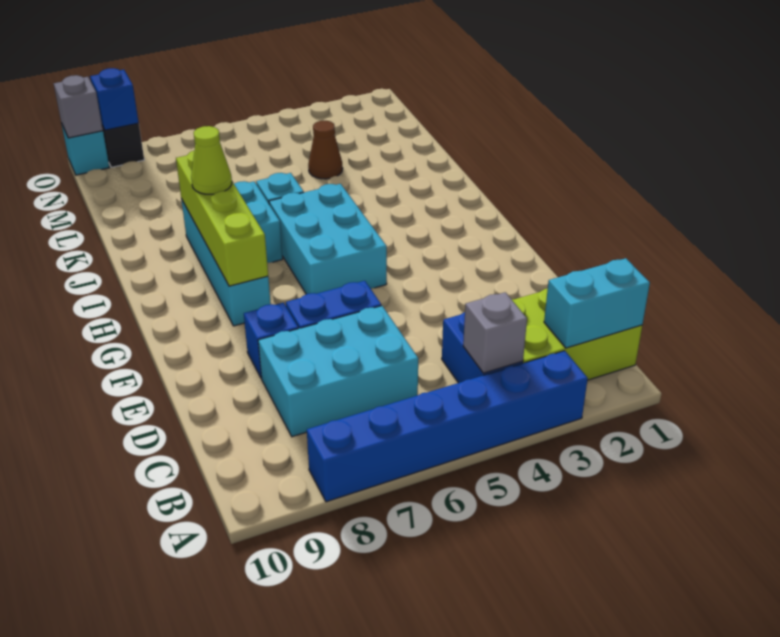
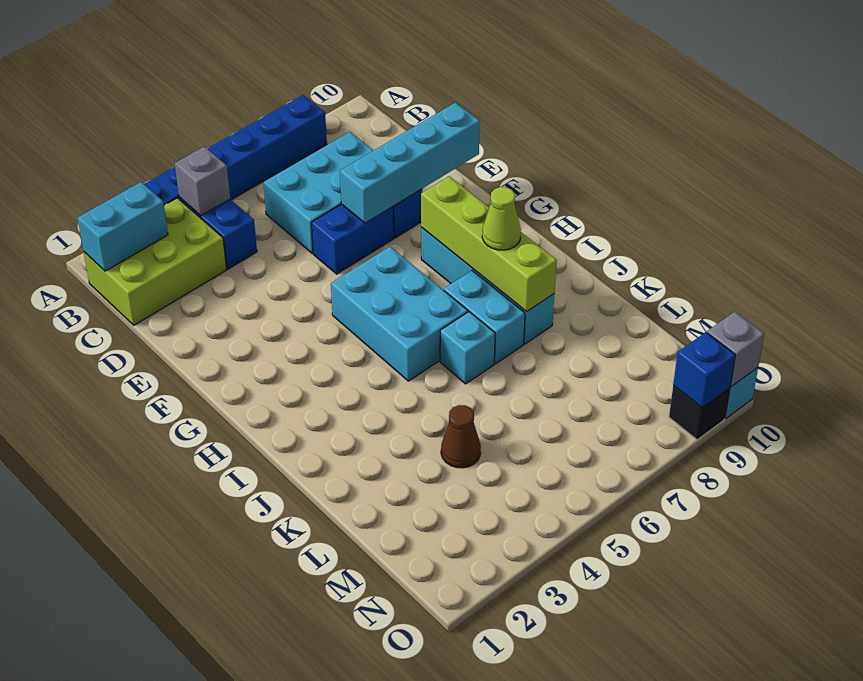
none -> cyan 1x4 brick [340,103,480,223]

